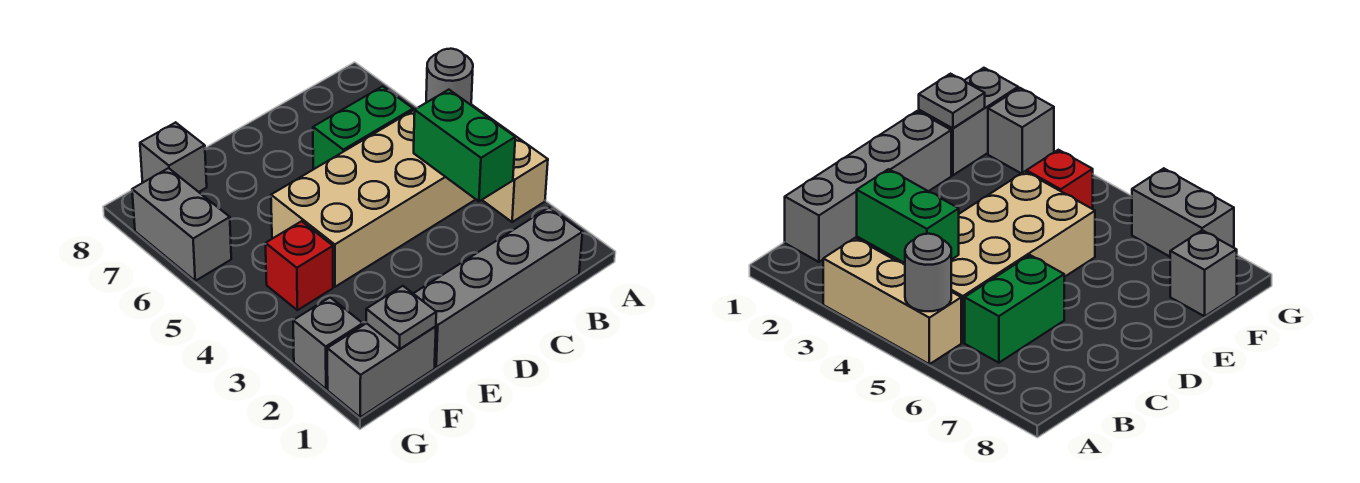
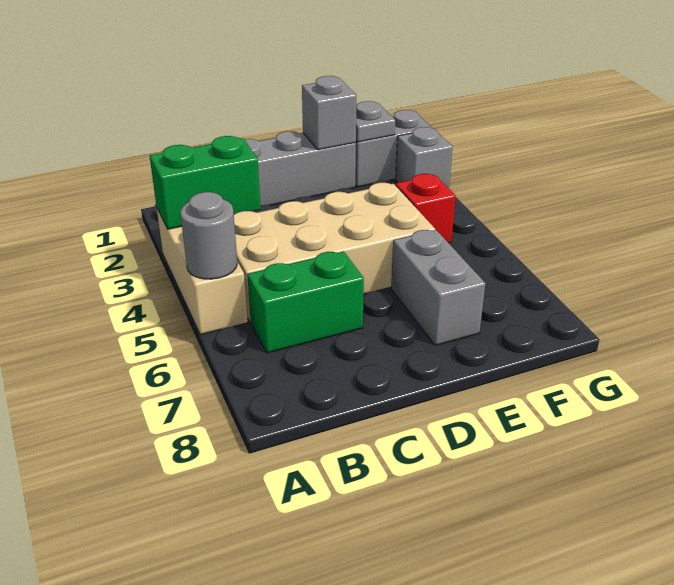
green 1x2 brick [414,90,515,201] -> green 1x2 brick turned to [150,136,261,229]
grey 1x1 brick [140,122,207,192] -> grey 1x1 brick moved to [302,76,356,150]
grey 1x2 brick [132,168,231,281] -> grey 1x2 brick moved to [391,230,485,345]

